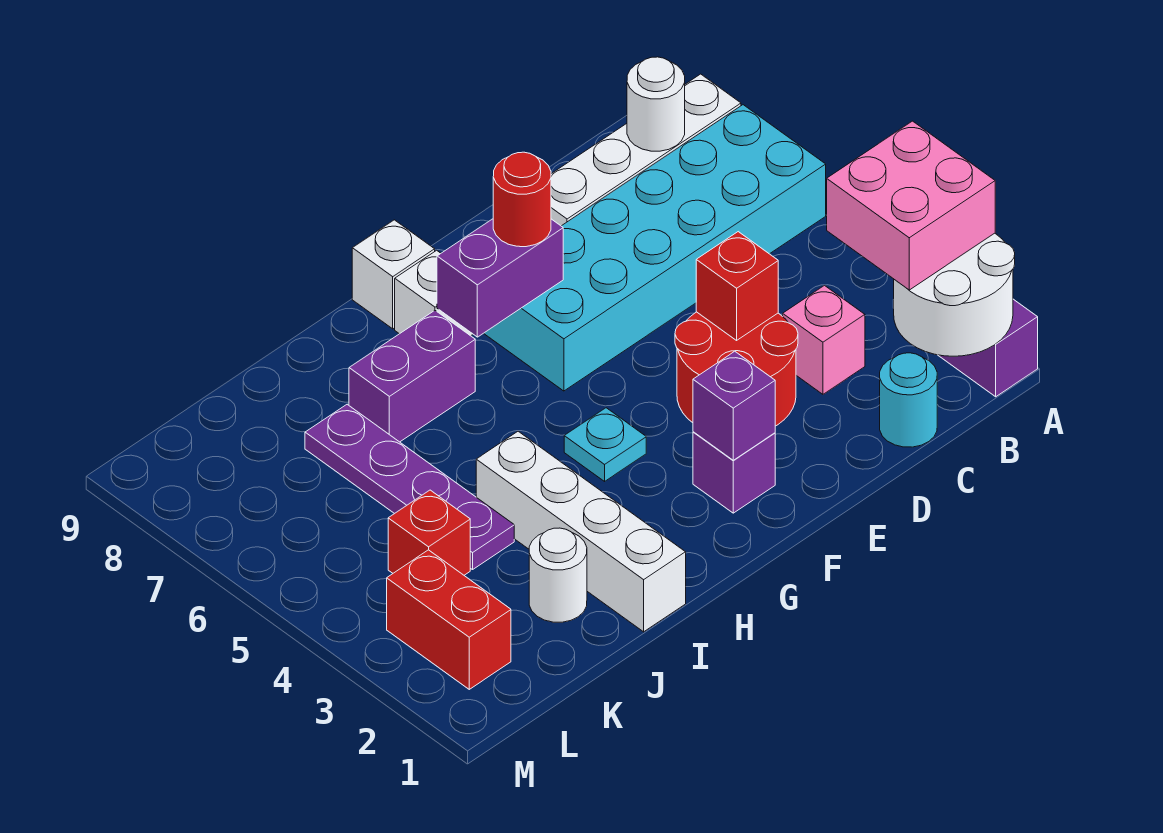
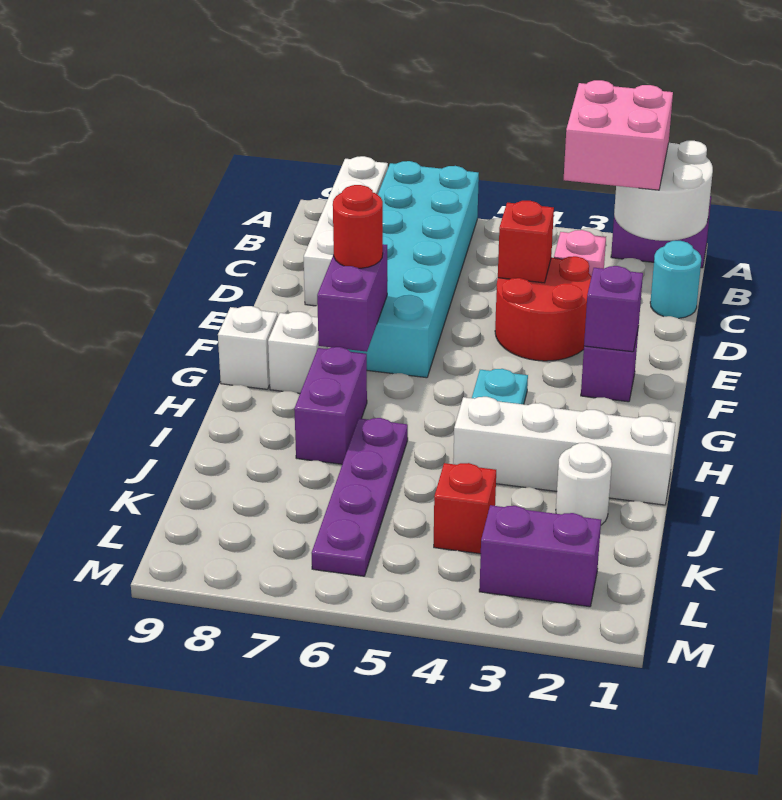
white 1x1 round brick [627,57,685,151] -> none
purple 1x4 plate [305,404,514,570] -> purple 1x4 plate turned to [312,418,408,576]
red 1x2 brick [387,550,511,689] -> purple 1x2 brick [479,505,601,607]

